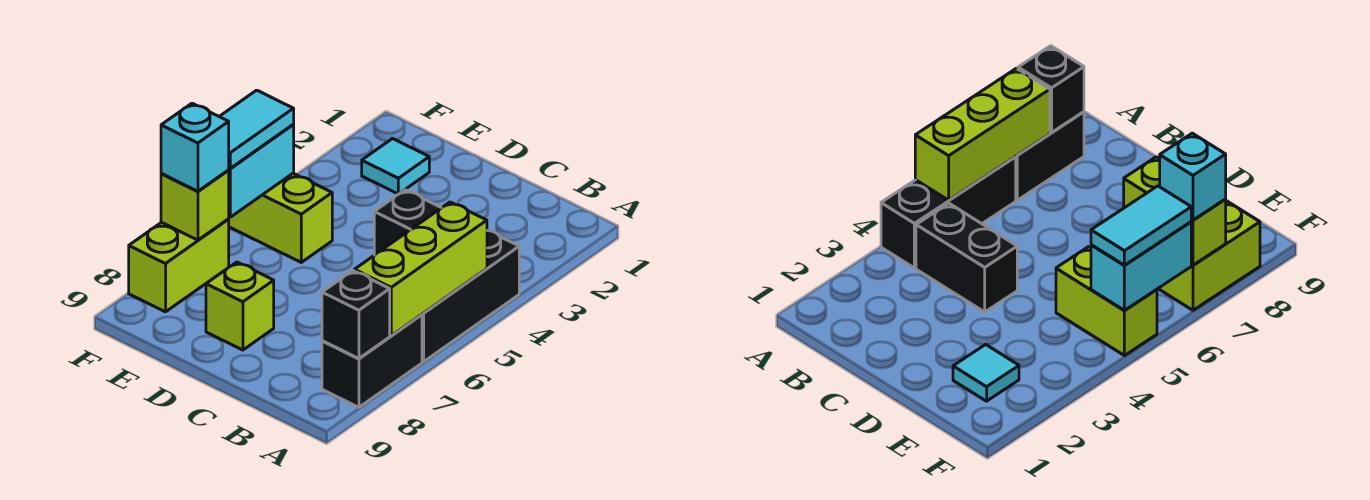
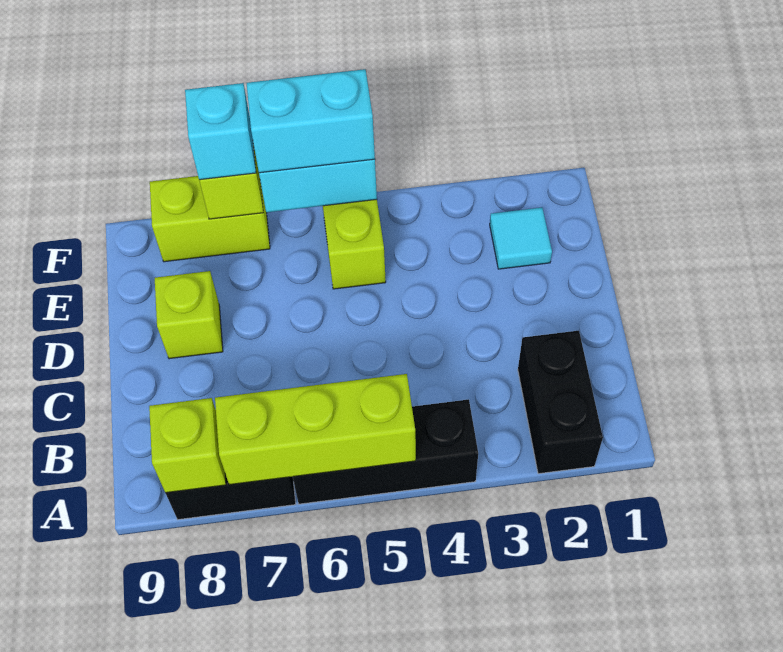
black 1x1 brick [322,271,390,359] -> lime 1x1 brick [149,398,226,493]
black 1x2 brick [374,190,441,255] -> black 1x2 brick moved to [518,331,603,474]
cyan 1x2 tile [219,90,294,169] -> cyan 1x2 brick [247,69,375,173]

